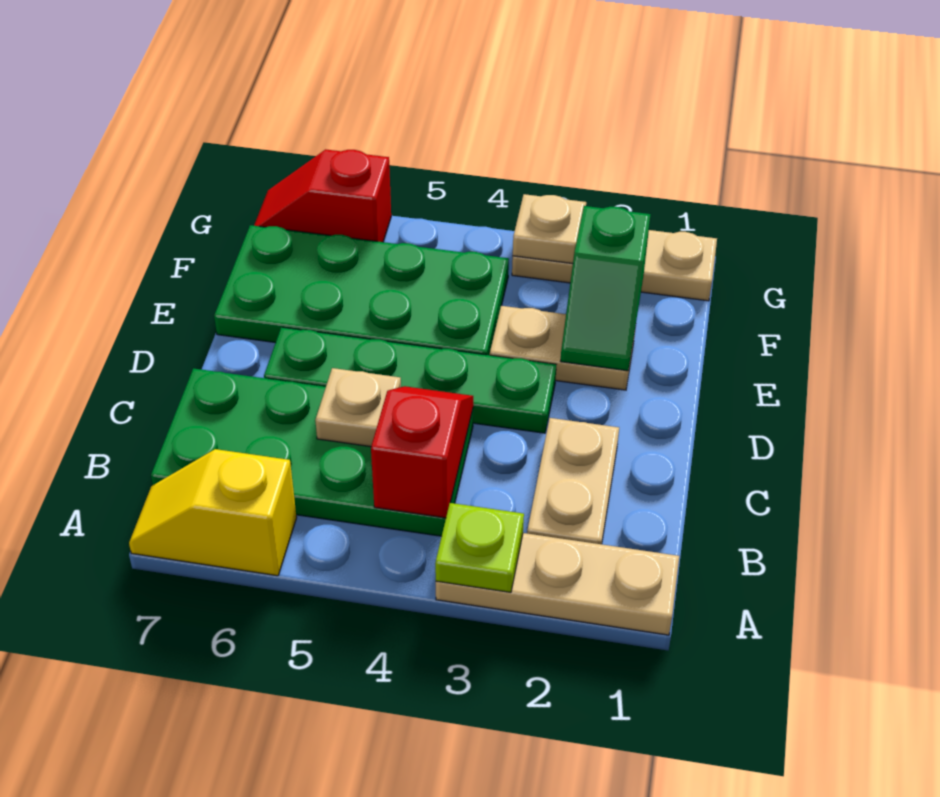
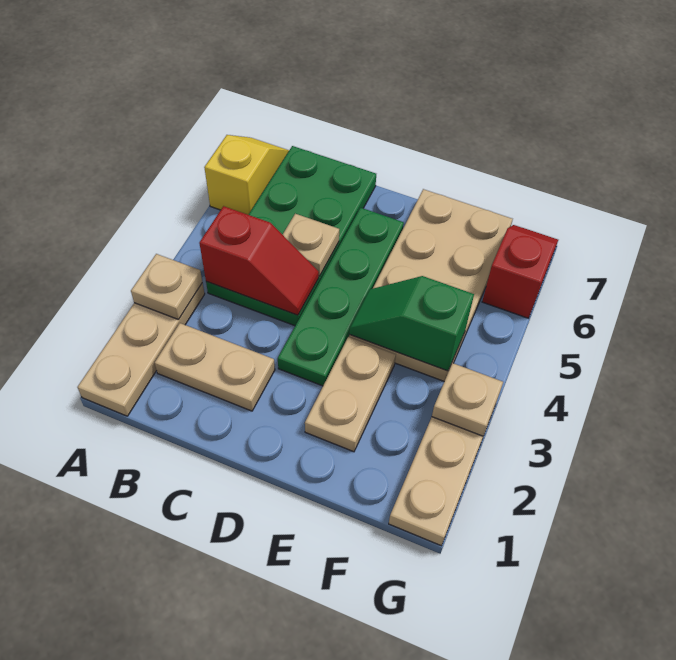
lime 1x1 plate [435,503,524,592] -> tan 1x1 plate [131,254,202,320]
green 1x2 slope [561,206,651,371] -> green 1x2 slope moved to [349,276,474,371]
green 2x4 plate [214,225,509,355] -> tan 2x4 plate [349,189,513,382]

